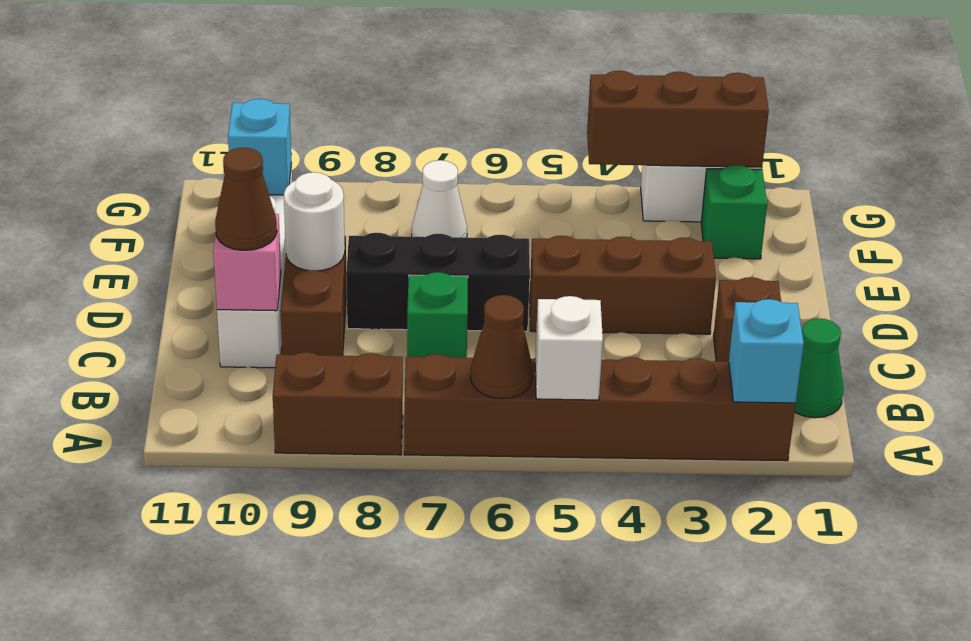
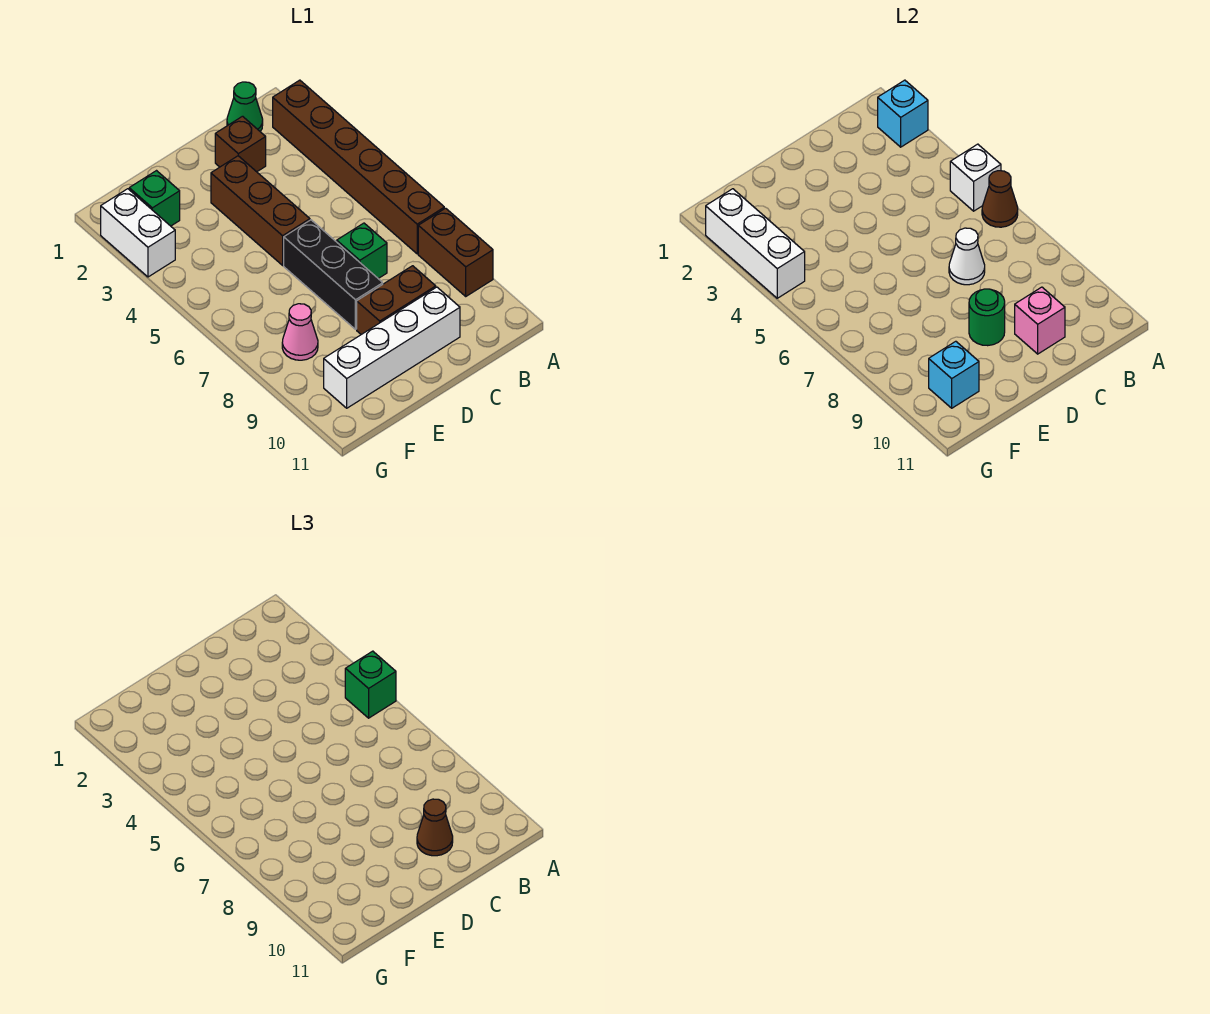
none -> green 1x1 brick [345,651,396,718]
white 1x1 round brick [284,172,345,271] -> green 1x1 round brick [969,289,1005,346]
white 1x1 cone [412,160,467,238] -> white 1x1 cone moved to [949,228,985,285]
none -> pink 1x1 cone [282,304,318,360]
brown 1x3 brick [587,71,769,167] -> white 1x3 brick [706,189,805,298]

